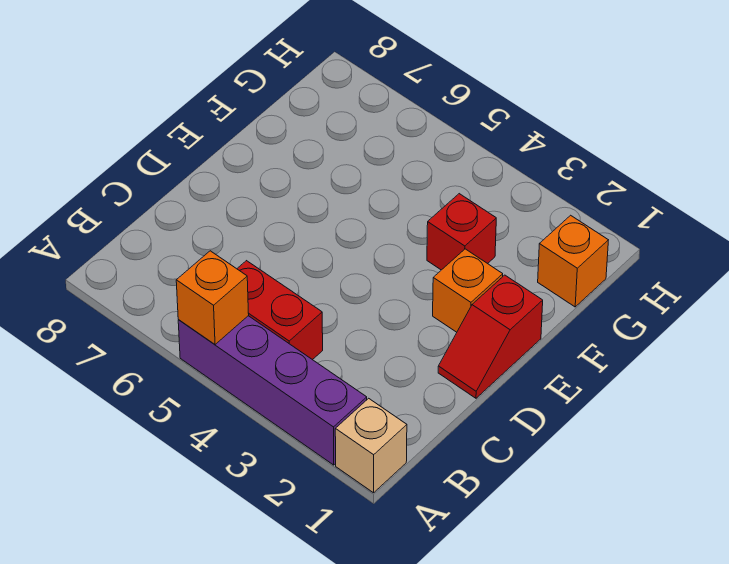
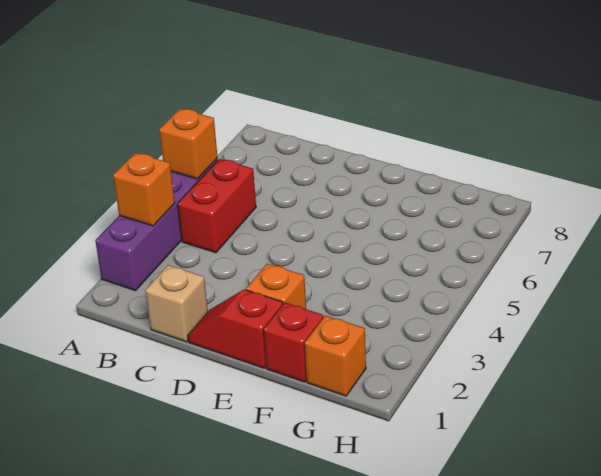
tan 1x1 brick [335,398,407,493] -> tan 1x1 brick moved to [145,265,208,342]
none -> orange 1x1 brick [113,153,175,226]
red 1x1 brick [427,194,496,270] -> red 1x1 brick moved to [264,303,324,382]

